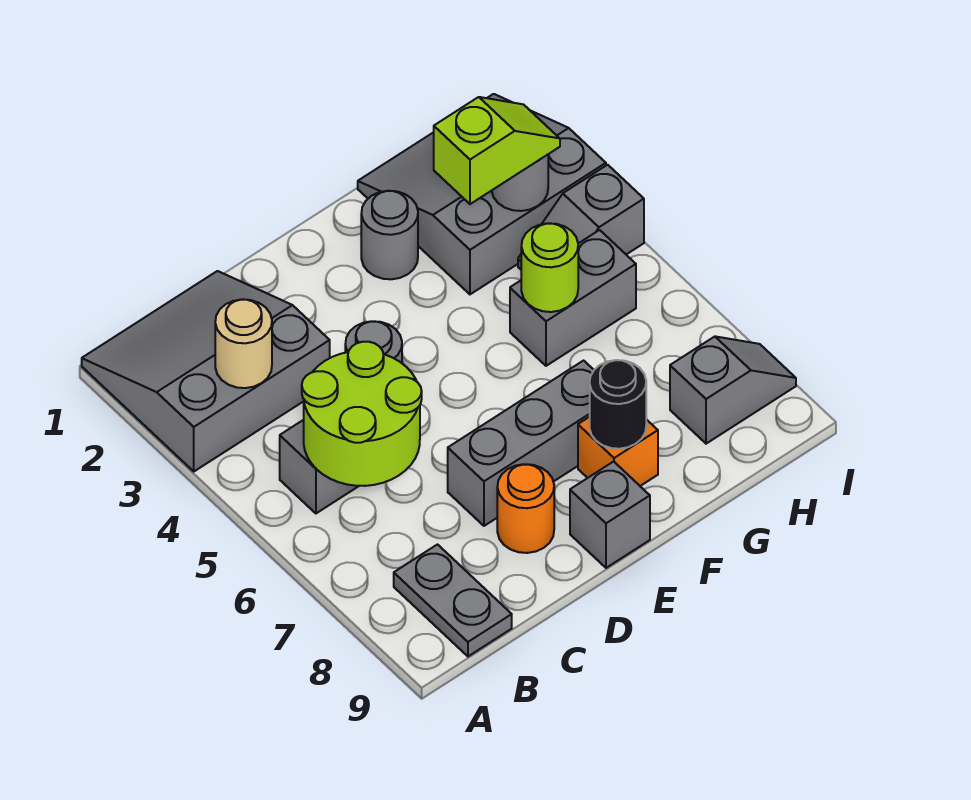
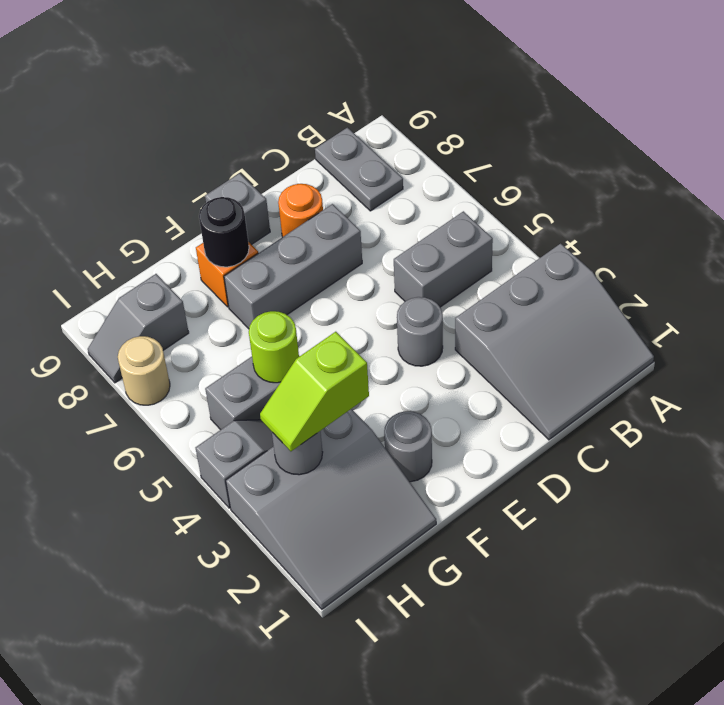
tan 1x1 round brick [215,299,272,388] -> tan 1x1 round brick moved to [118,336,170,405]
lime 2x2 round brick [302,342,422,486] -> none

